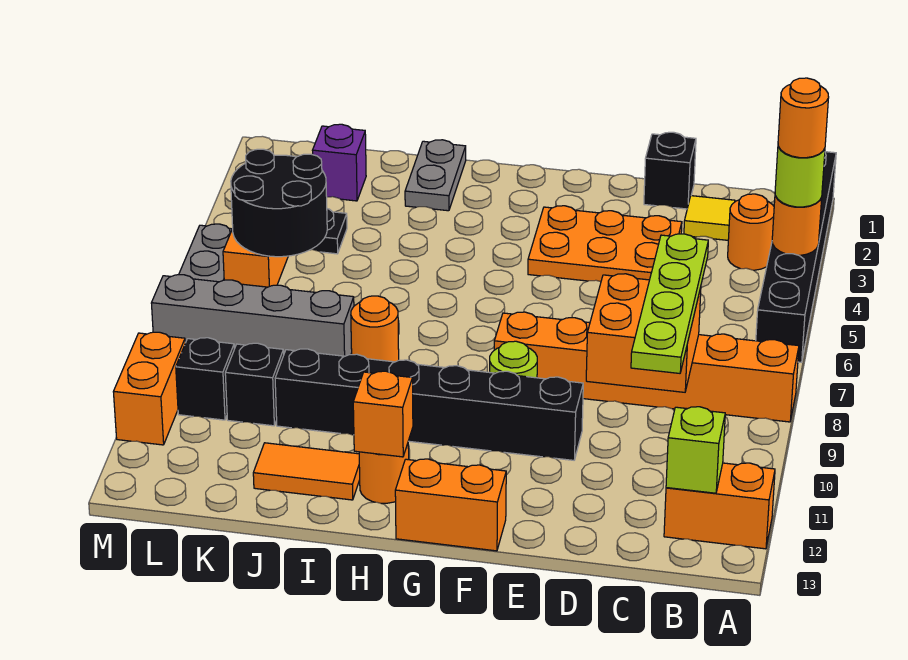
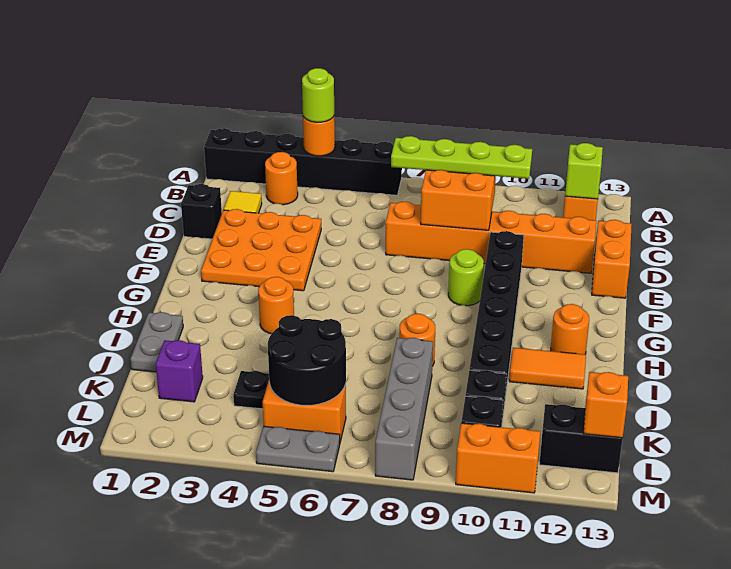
orange 1x1 round brick [778,78,829,158] -> orange 1x1 round brick moved to [258,277,294,334]
orange 1x6 brick [494,312,799,422] -> orange 1x6 brick turned to [386,202,596,273]
orange 2x3 plate [528,206,682,282] -> orange 3x3 plate [201,209,321,291]
orange 1x2 brick [395,459,506,551] -> orange 1x2 brick moved to [592,220,632,298]
orange 1x1 brick [353,371,413,457] -> orange 1x1 brick moved to [583,372,628,438]
grey 1x2 plate [405,140,466,211] -> grey 1x2 plate turned to [130,312,183,372]
orange 1x2 tile [253,443,360,500] -> orange 1x2 tile turned to [509,348,586,389]
none -> black 1x2 brick [539,404,622,473]

